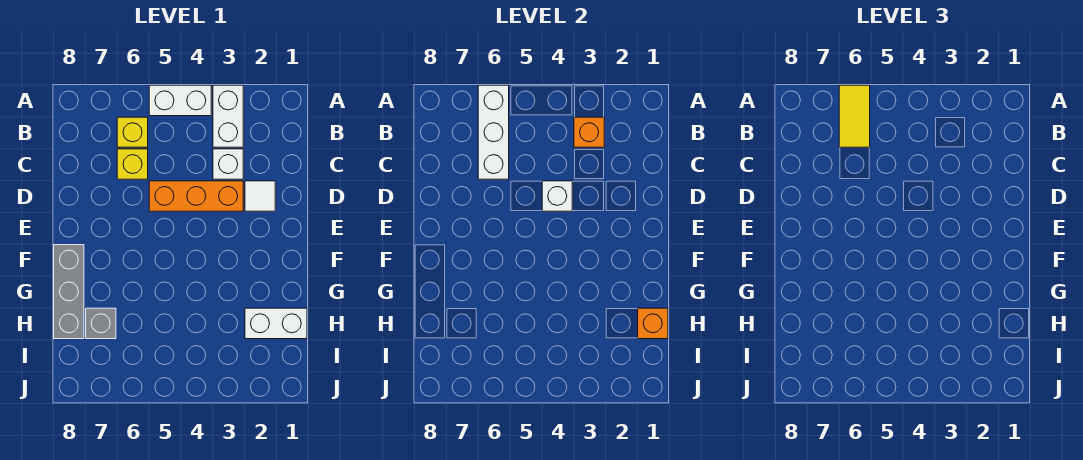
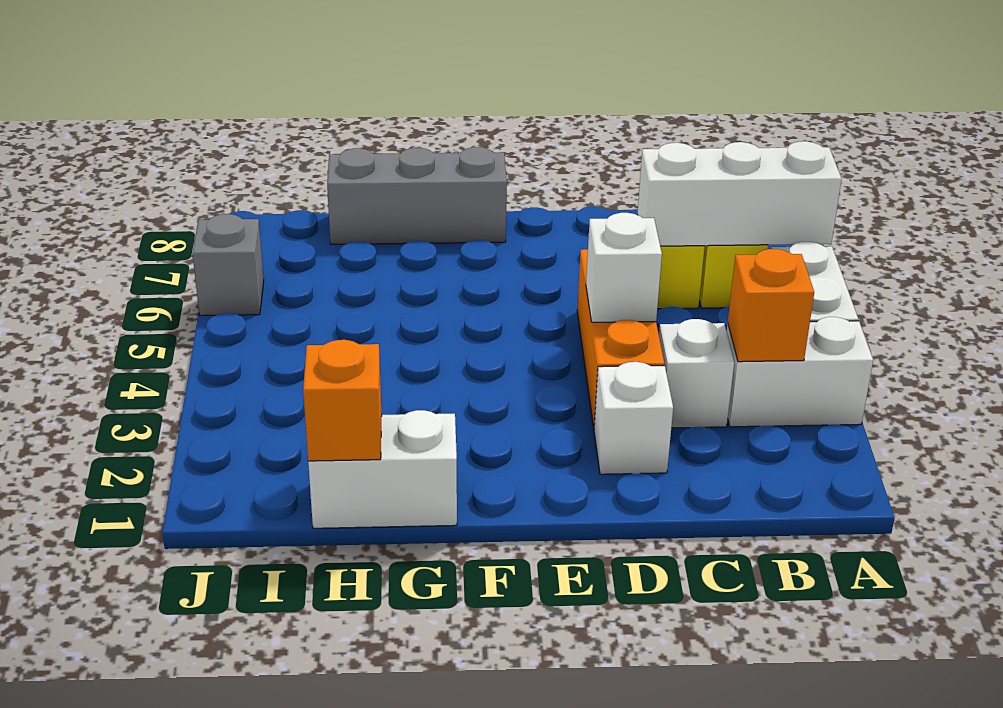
yellow 1x2 tile [839,85,870,147] -> none
white 1x1 tile [245,181,275,211] -> white 1x1 brick [594,362,673,474]
white 1x2 brick [245,308,307,339] -> white 1x2 brick turned to [308,410,457,528]
grey 1x1 brick [86,308,116,339] -> grey 1x1 brick moved to [192,214,264,316]

